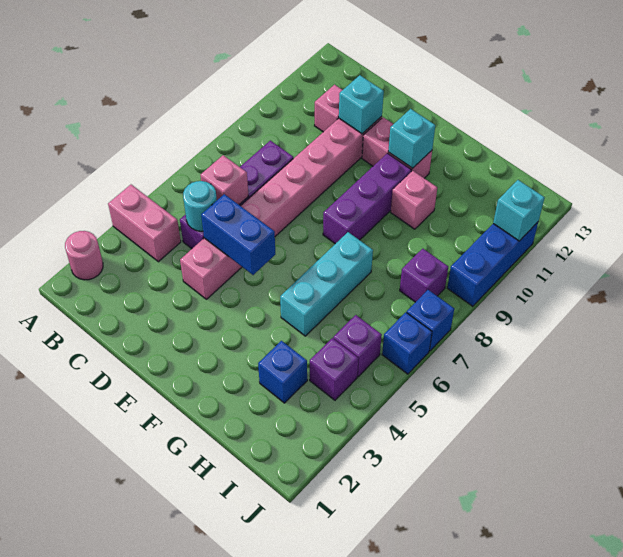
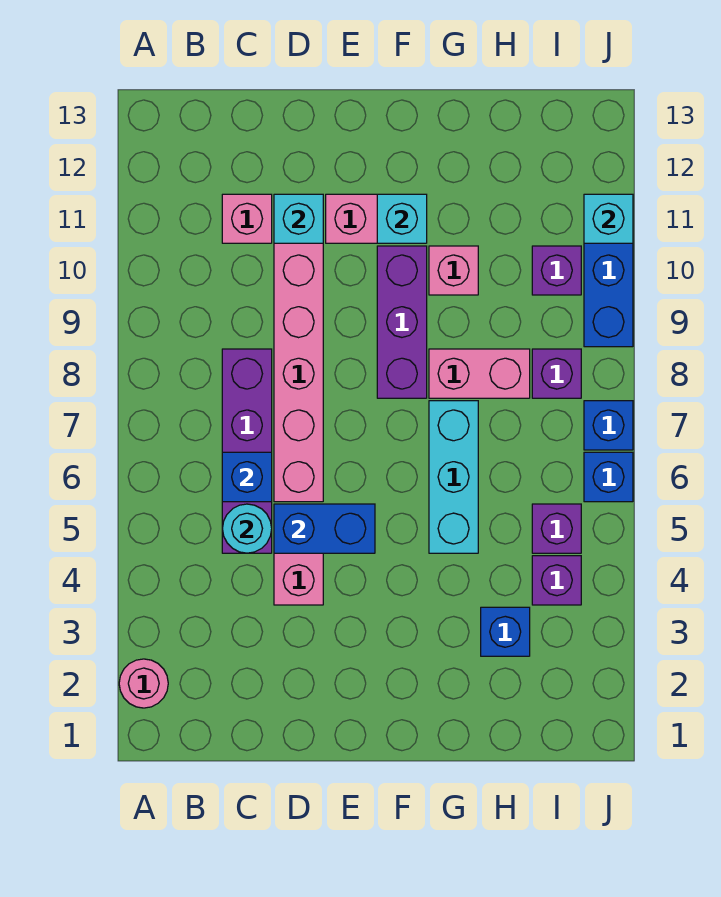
pink 1x2 brick [108,185,181,262] -> pink 1x2 brick moved to [429,349,530,398]
pink 1x1 brick [201,155,248,205] -> blue 1x1 brick [222,452,272,502]
none -> purple 1x1 brick [532,246,581,295]

